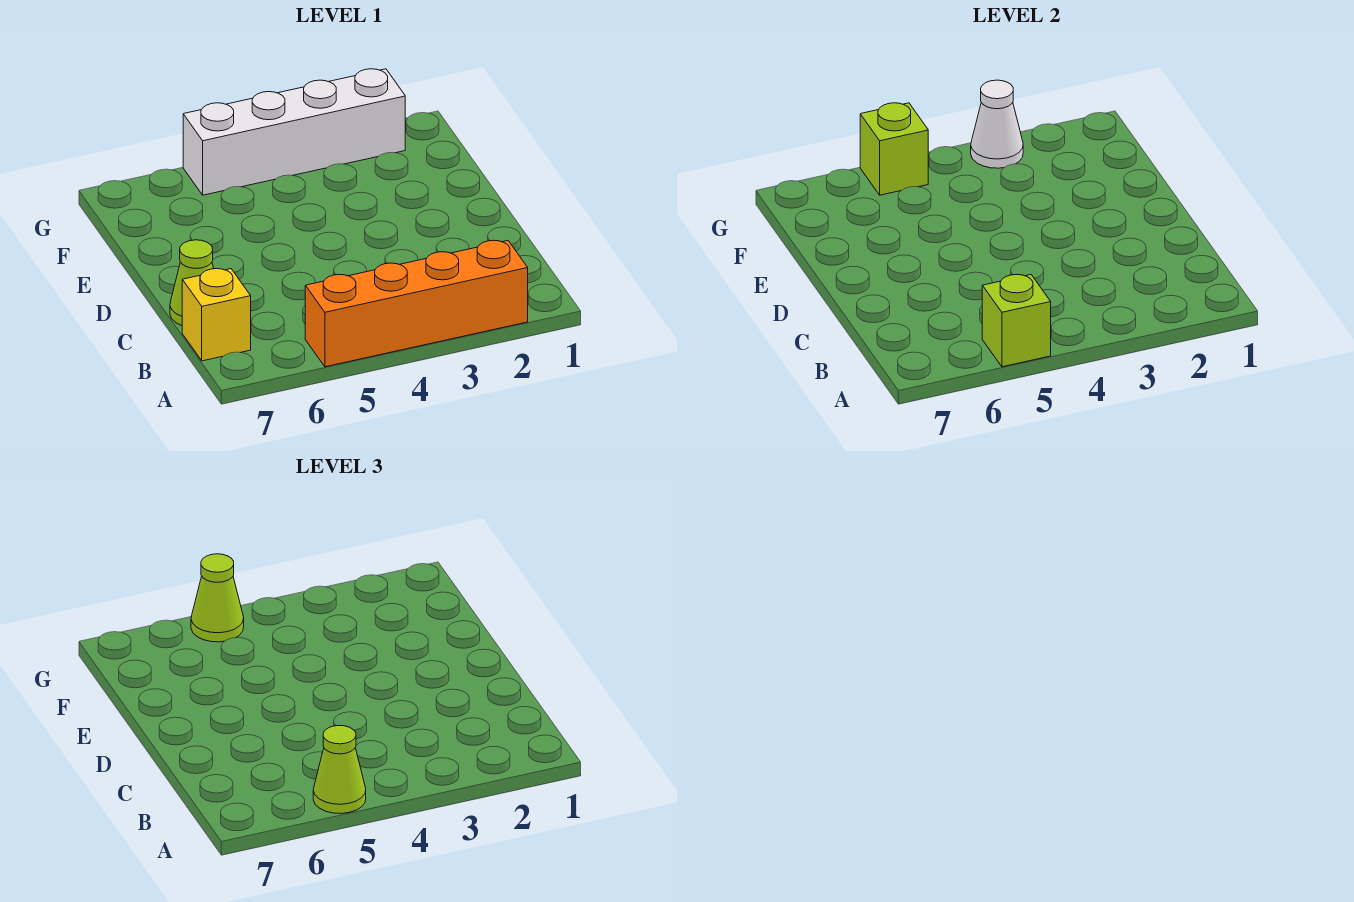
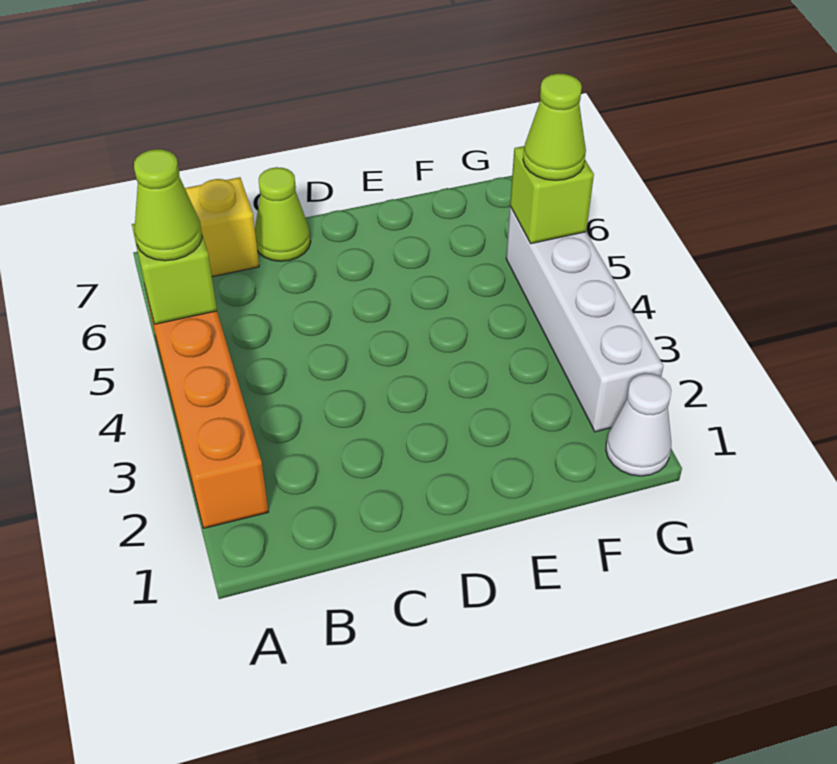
white 1x1 cone [971,80,1023,168] -> white 1x1 cone moved to [606,374,671,476]

